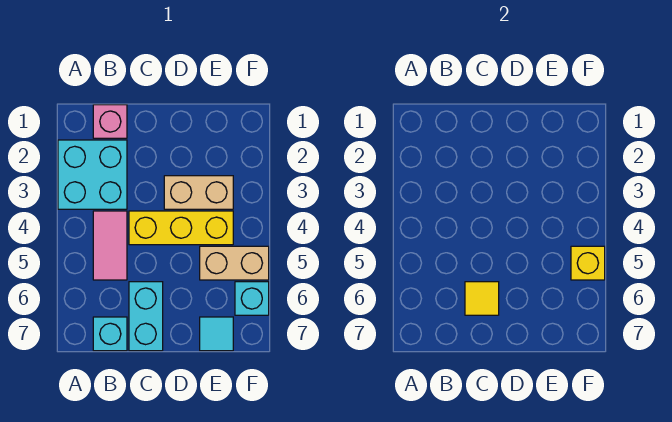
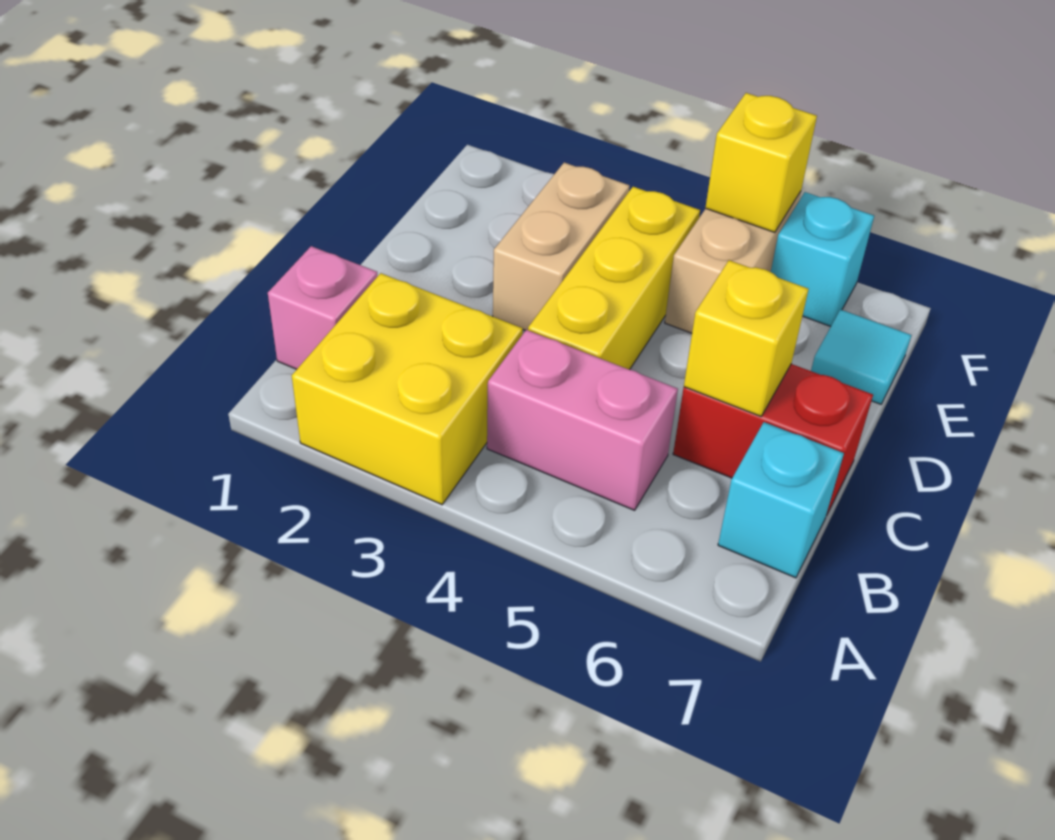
cyan 2x2 brick [58,140,127,209] -> yellow 2x2 brick [292,273,523,505]
pink 1x2 tile [93,211,127,280] -> pink 1x2 brick [487,330,678,510]
cyan 1x2 brick [129,282,163,351] -> red 1x2 brick [673,364,873,516]
yellow 1x1 tile [465,282,499,315] -> yellow 1x1 brick [684,260,809,416]

